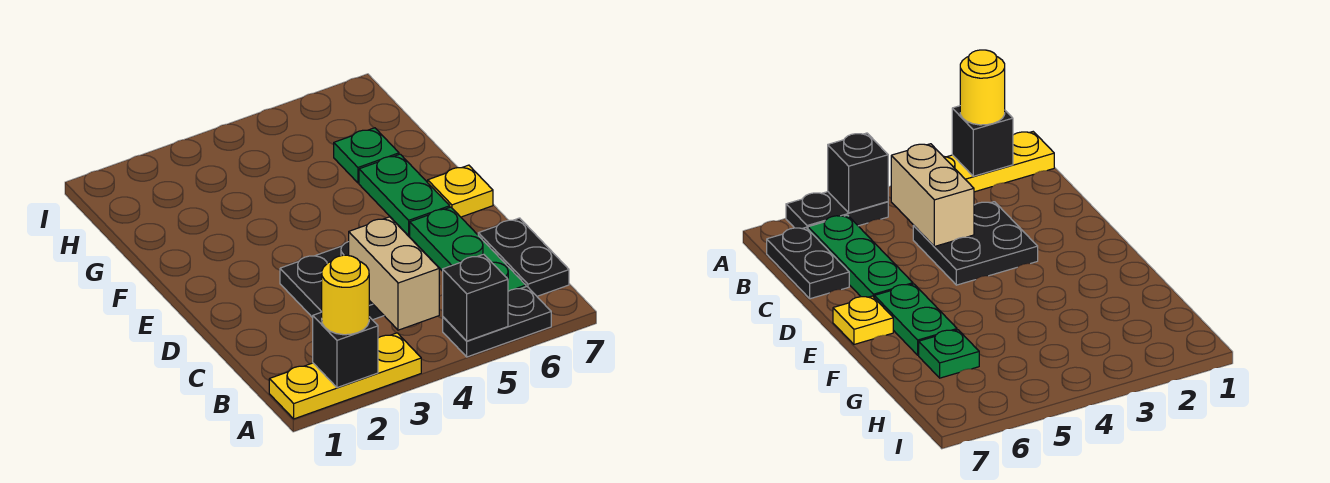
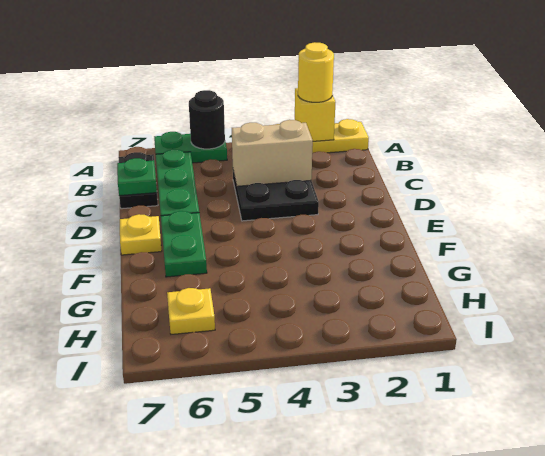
black 1x1 brick [313,312,378,388] -> yellow 1x1 brick [295,88,336,141]
black 1x2 plate [443,287,551,357] -> green 1x2 plate [154,132,227,163]
black 1x1 brick [443,254,508,341] -> black 1x1 round brick [189,90,225,149]
tan 1x2 brick [349,217,439,330] -> tan 1x2 brick turned to [232,120,313,186]
green 1x1 plate [334,128,399,183] -> green 1x1 plate moved to [117,158,157,196]
none -> yellow 1x1 plate [167,288,215,334]

